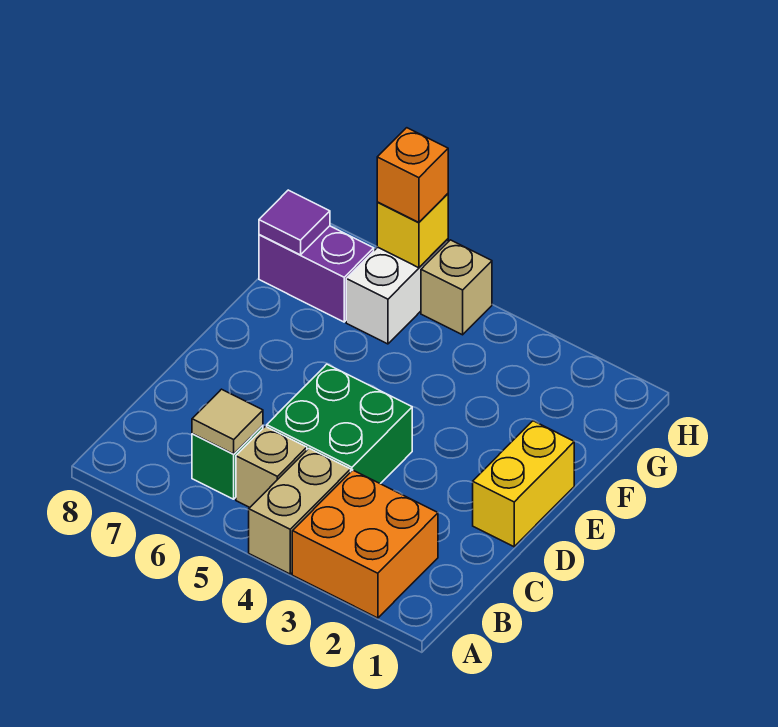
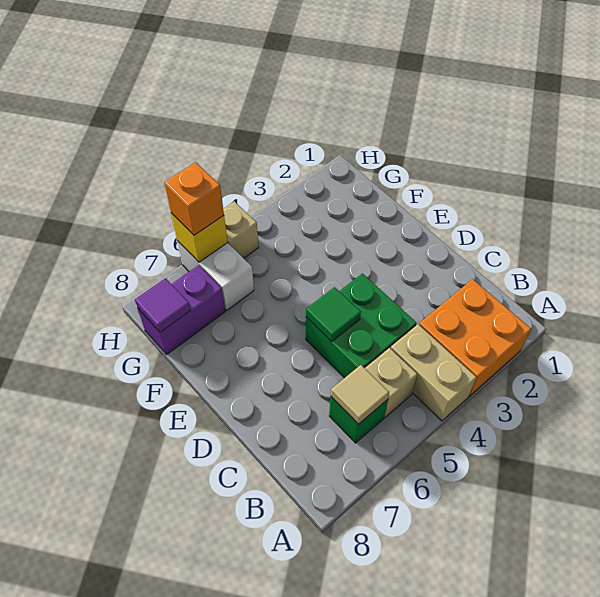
yellow 1x2 brick [473,421,574,547] -> none
none -> green 1x1 tile [306,287,361,342]

